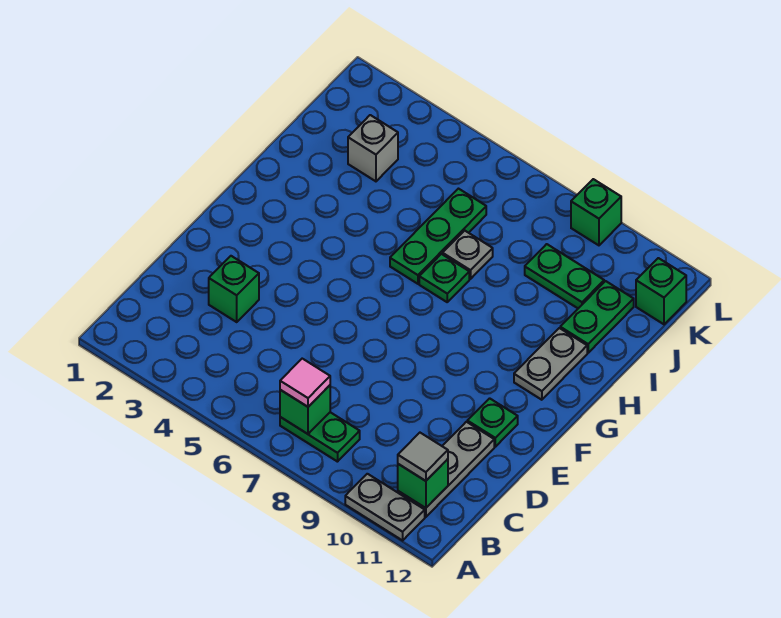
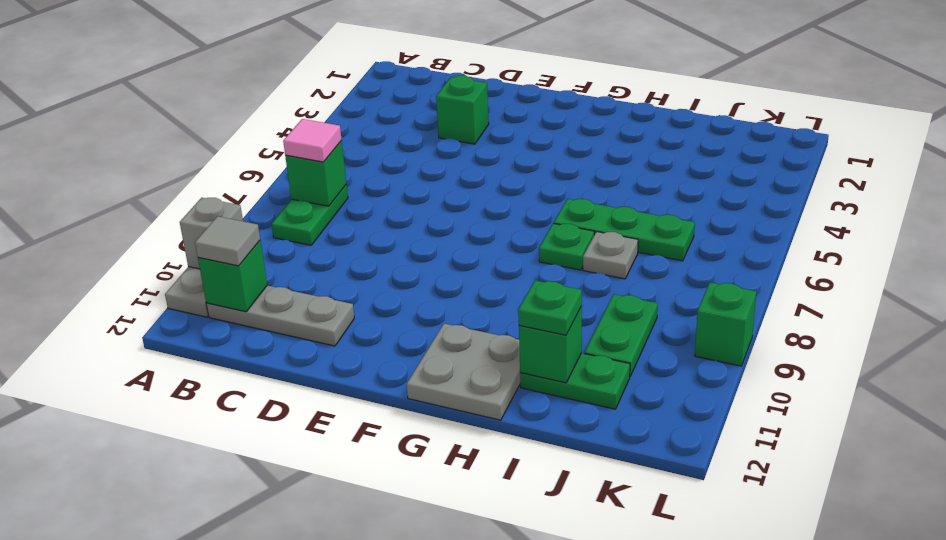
green 1x1 plate [467,398,518,447] -> green 1x1 plate moved to [518,280,582,335]
grey 1x2 plate [514,328,587,400] -> grey 2x2 plate [406,324,520,420]
grey 1x1 brick [348,115,398,181] -> grey 1x1 brick moved to [180,198,243,269]
green 1x1 brick [636,258,686,324] -> green 1x1 brick moved to [519,306,582,383]

